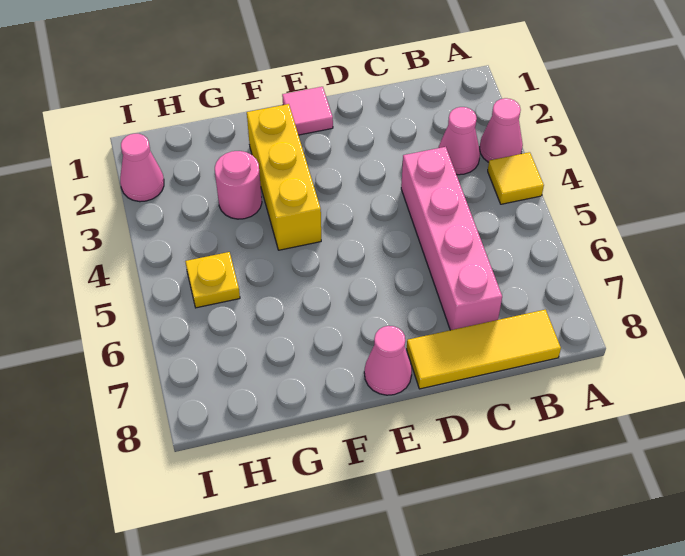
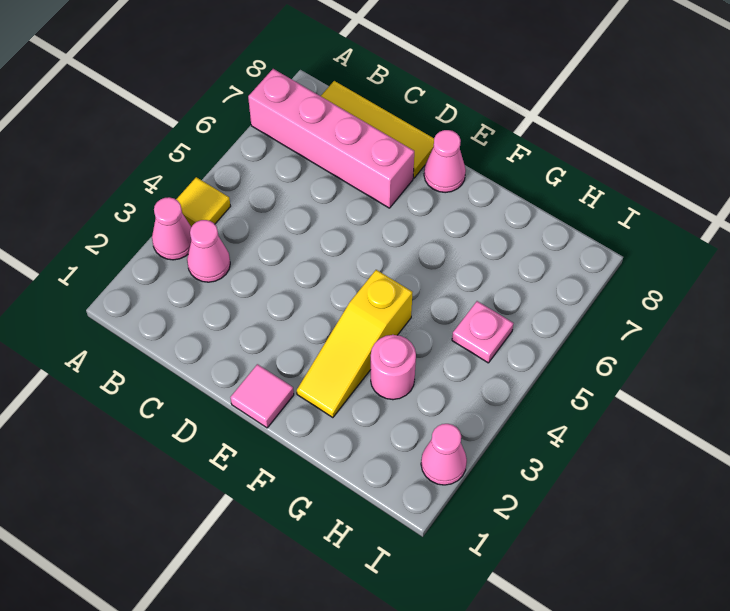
pink 1x4 brick [401,147,502,330] -> pink 1x4 brick turned to [248,69,414,208]
yellow 1x3 brick [247,104,321,250] -> yellow 1x3 slope [297,270,412,418]
yellow 1x1 plate [185,252,240,308] -> pink 1x1 plate [452,301,513,363]

